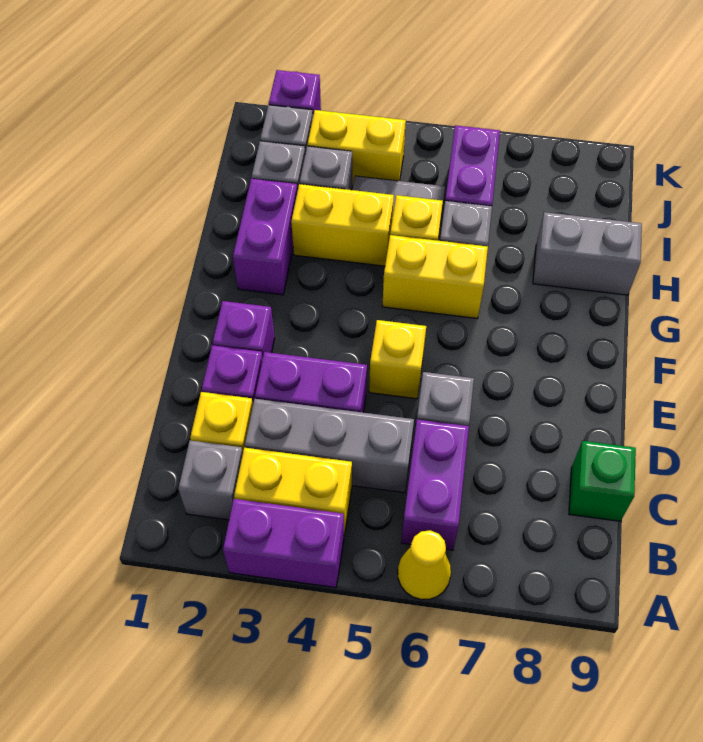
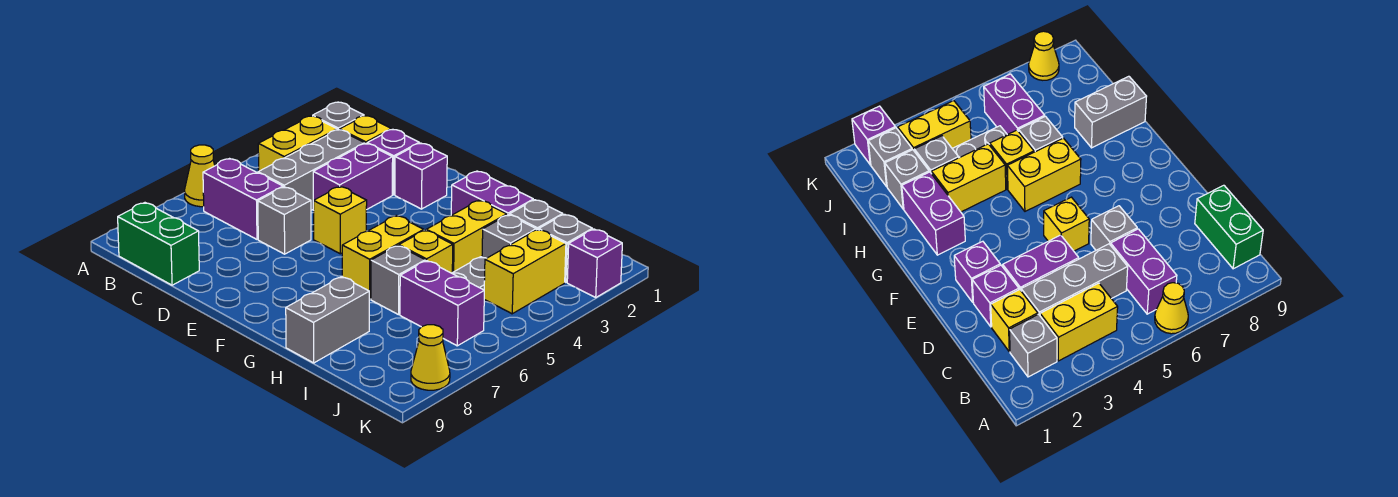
purple 1x2 brick [223,499,344,588] -> none
green 1x1 brick [569,441,636,521] -> green 1x2 brick [118,203,199,285]
none -> yellow 1x1 cone [411,325,450,390]

